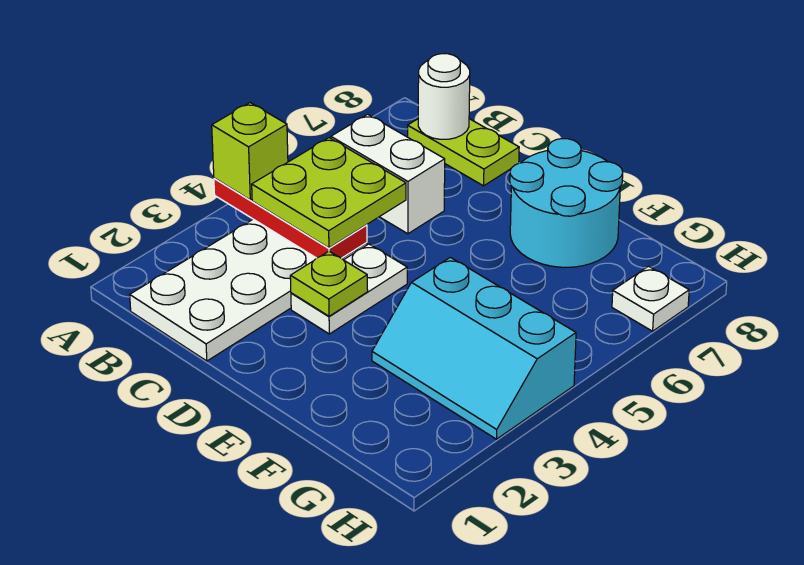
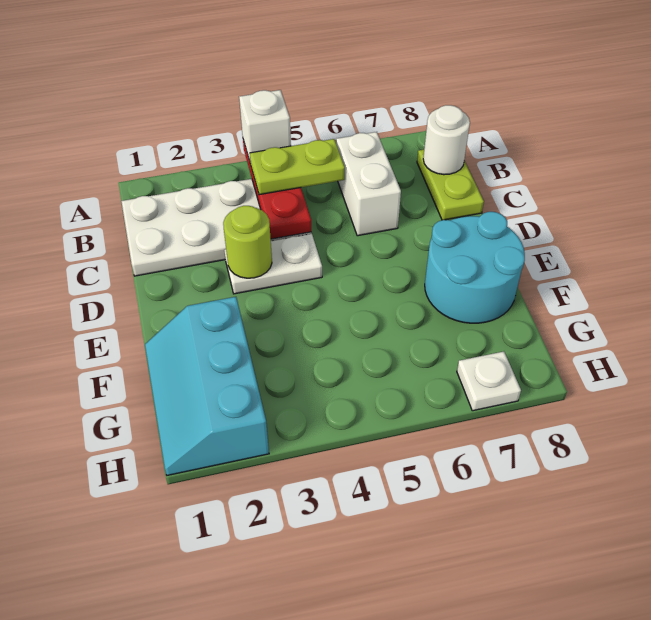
lime 1x1 brick [212,103,288,200] -> white 1x1 brick [239,90,291,164]
lime 2x2 plate [252,138,406,248] -> lime 1x2 plate [250,139,345,195]
lime 1x1 plate [290,251,368,316] -> lime 1x1 round brick [223,206,272,278]
cyan 2x3 slope [372,257,576,439] -> cyan 2x3 slope moved to [145,297,269,475]

